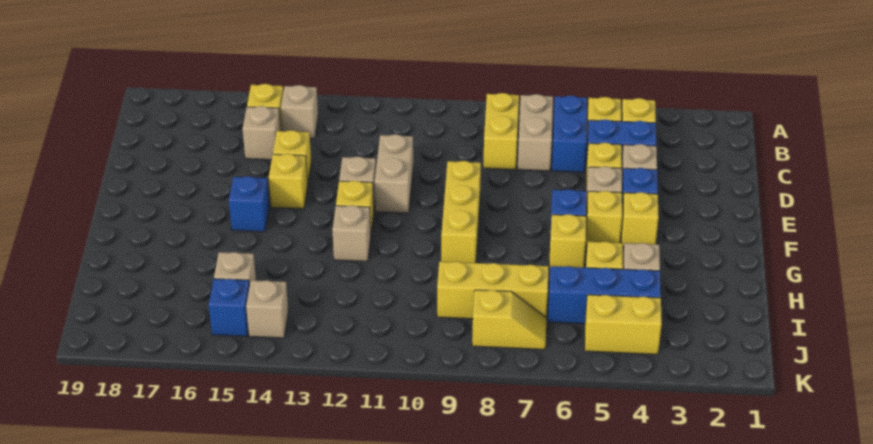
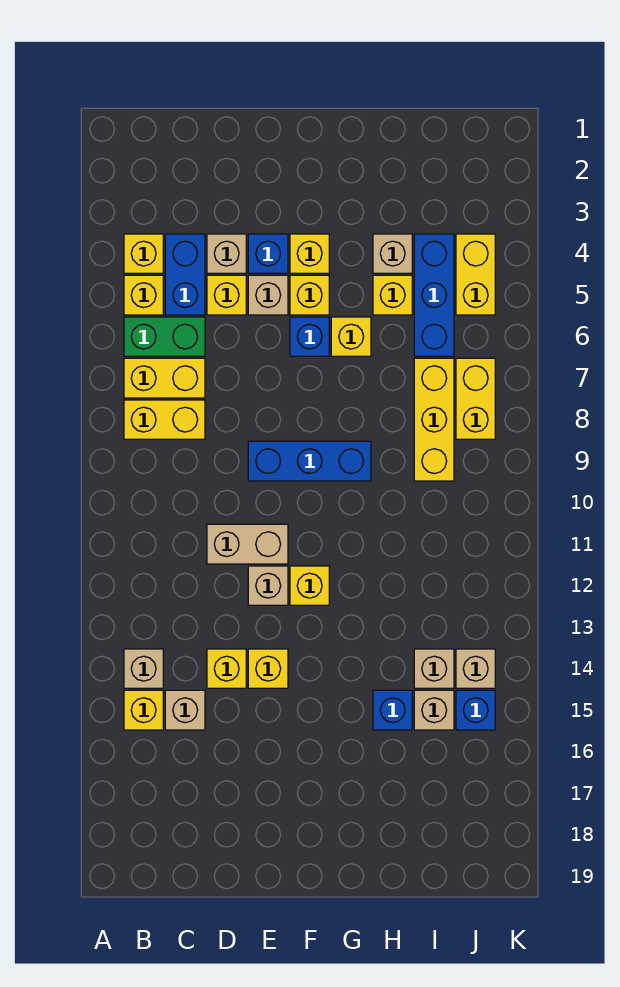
blue 1x2 brick [552,96,587,172] -> green 1x2 brick [124,317,205,356]
tan 1x2 brick [518,94,553,171] -> yellow 1x2 brick [124,358,205,398]
yellow 1x3 brick [441,161,481,263] -> blue 1x3 brick [248,441,371,481]
blue 1x1 brick [229,176,269,232] -> blue 1x1 brick moved to [373,690,412,730]
tan 1x1 brick [332,205,371,261] -> tan 1x1 brick moved to [414,649,454,688]
yellow 1x2 slope [472,290,546,349] -> yellow 1x2 brick [456,358,495,439]

